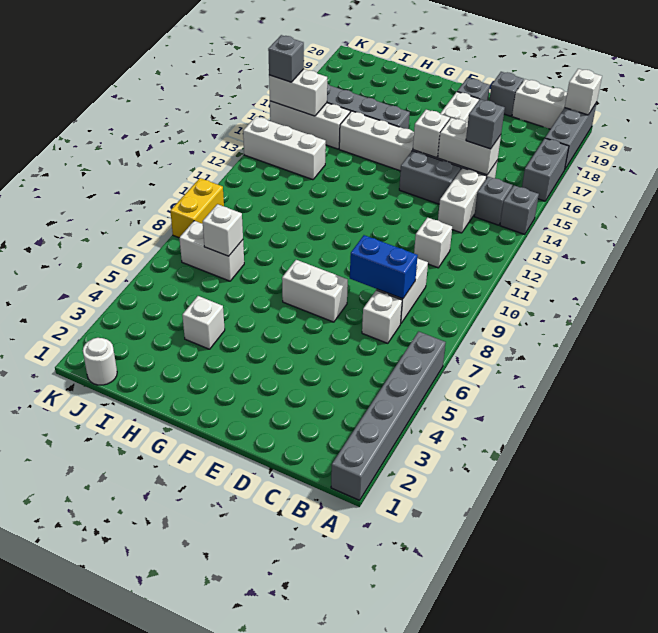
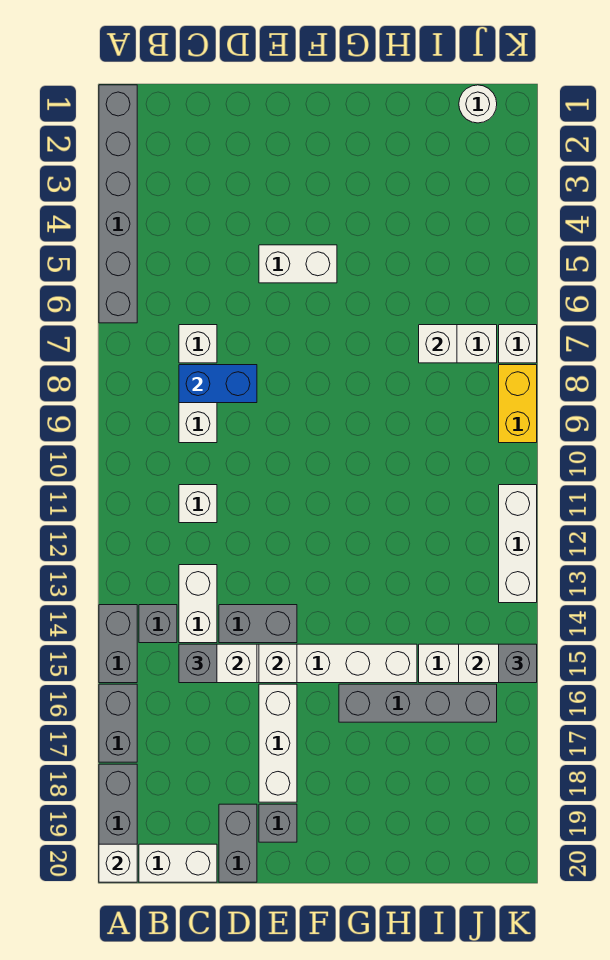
grey 1x1 brick [500,186,539,234] -> grey 1x2 brick [99,605,137,683]
grey 1x1 brick [489,72,524,116] -> grey 1x2 brick [219,804,257,882]
white 1x2 brick [282,260,348,322] -> white 1x2 brick moved to [259,245,337,283]
white 1x1 brick [182,296,225,349] -> white 1x1 brick moved to [499,325,537,363]
white 1x3 brick [243,116,326,180] -> white 1x3 brick turned to [499,485,537,603]

